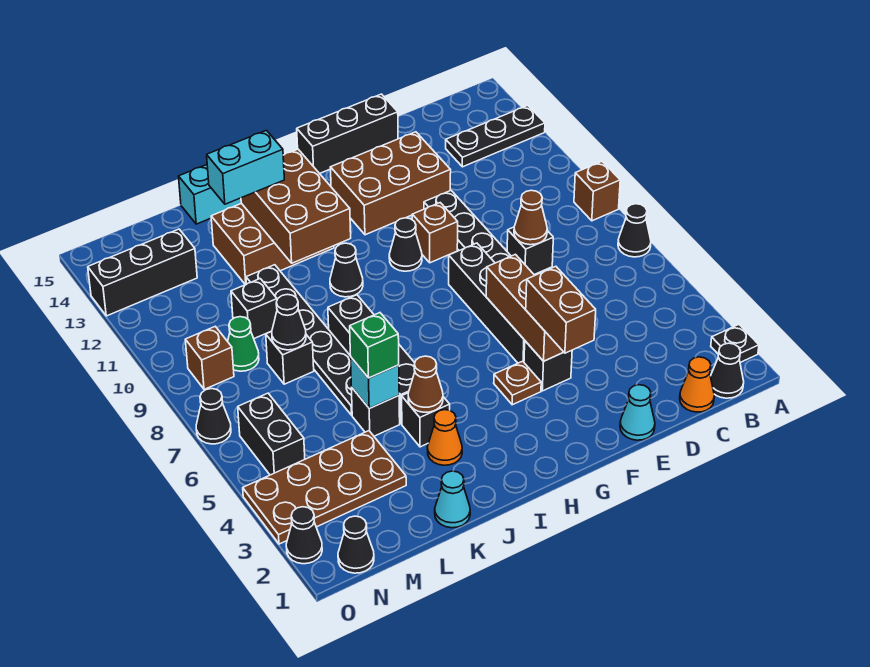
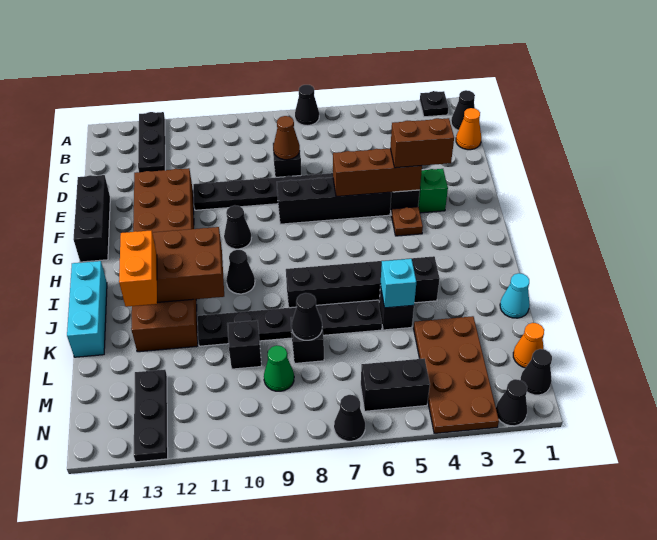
brown 1x1 brick [574,162,620,221] -> none
cyan 1x1 cone [620,385,655,440] -> none
brown 1x1 brick [412,203,458,263] -> none
orange 1x1 cone [427,410,462,465] -> orange 1x1 cone moved to [513,323,544,368]
brown 1x1 cone [408,356,443,412] -> none
cyan 1x2 brick [207,130,284,204] -> orange 1x2 brick [119,231,157,307]
green 1x1 brick [350,313,399,378] -> green 1x1 brick moved to [418,169,448,213]
black 1x3 brick [88,229,197,316] -> black 1x3 plate [134,370,168,462]
brown 1x1 brick [185,326,234,389] -> none

